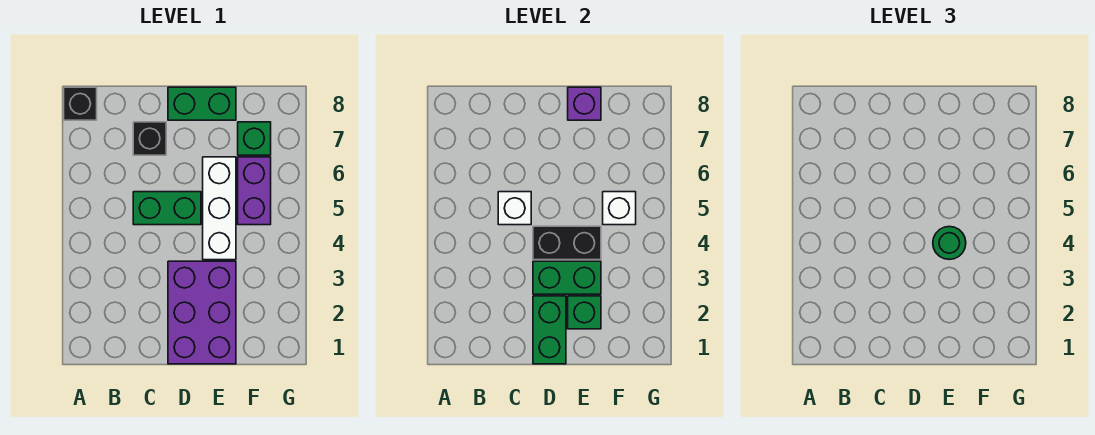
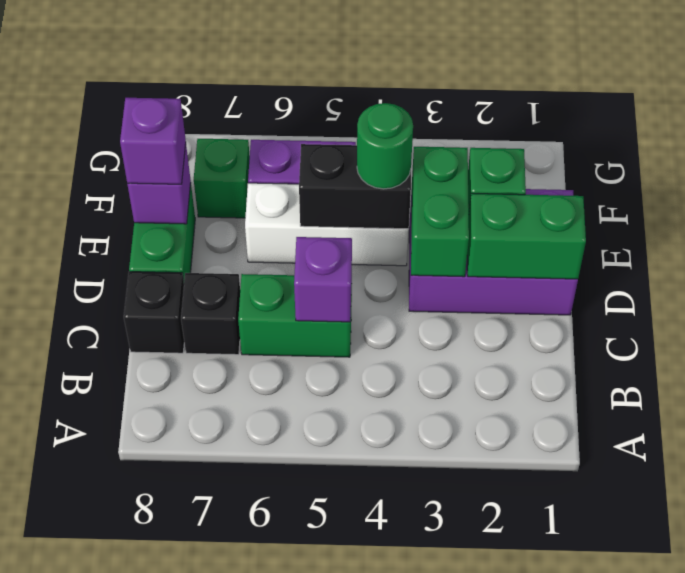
black 1x1 brick [64,87,97,120] -> black 1x1 brick moved to [124,272,184,353]
green 1x2 brick [133,192,201,225] -> green 1x2 brick turned to [238,274,352,357]
white 1x1 brick [498,192,531,225] -> purple 1x1 brick [294,237,352,322]
black 1x2 brick [533,226,601,260] -> black 1x2 brick turned to [299,144,411,229]
none -> purple 1x1 brick [120,98,186,184]
white 1x1 brick [603,192,636,225] -> none

